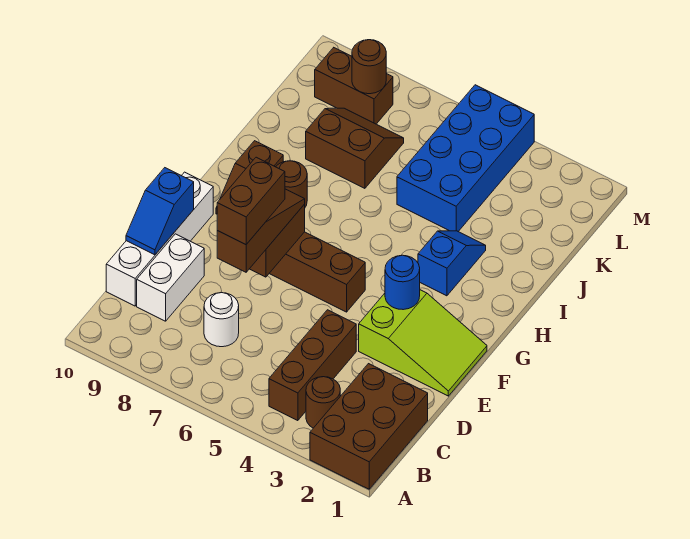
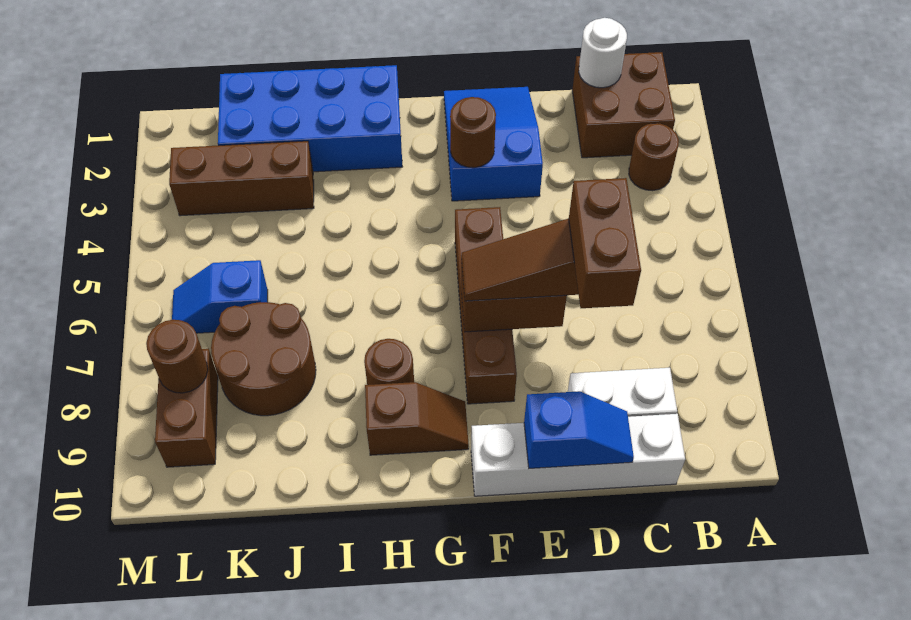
brown 2x3 brick [310,364,428,489] -> brown 2x2 brick [572,52,675,158]
brown 1x3 brick [269,310,356,421] -> brown 1x3 brick moved to [169,141,314,216]
white 1x1 round brick [204,293,239,347] -> white 1x1 round brick moved to [579,18,627,88]
brown 1x2 brick [217,157,285,245] -> brown 1x2 brick turned to [569,178,641,308]
lime 2x3 slope [359,290,487,396] -> blue 2x3 slope [444,87,543,201]
blue 1x1 round brick [385,255,420,310] -> brown 1x1 round brick [450,97,496,168]
blue 1x2 slope [418,231,486,296] -> blue 1x2 slope moved to [172,260,268,333]
blue 2x4 brick [397,85,534,231] -> blue 2x4 brick moved to [218,65,402,172]
brown 2x2 slope [306,108,404,188] -> brown 2x2 round brick [211,302,316,416]

